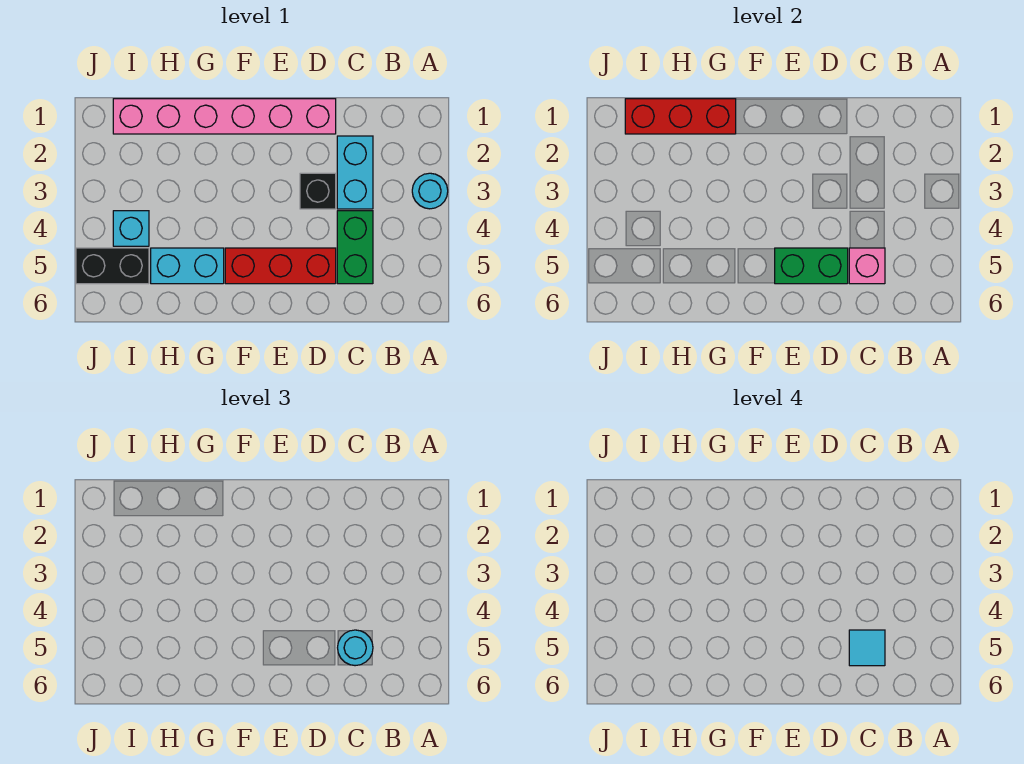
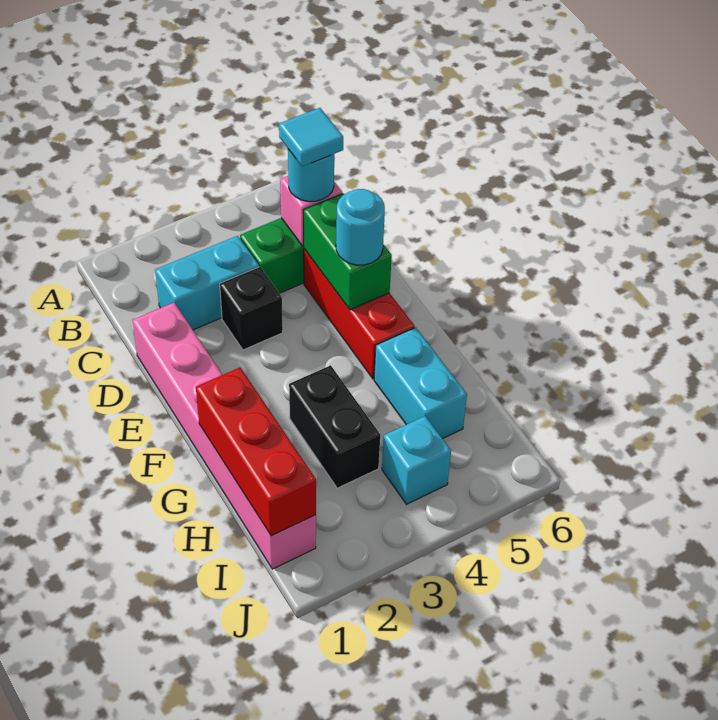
cyan 1x1 round brick [412,173,448,209] -> cyan 1x1 round brick moved to [336,189,385,265]
black 1x2 brick [76,248,149,284] -> black 1x2 brick moved to [289,365,380,488]

